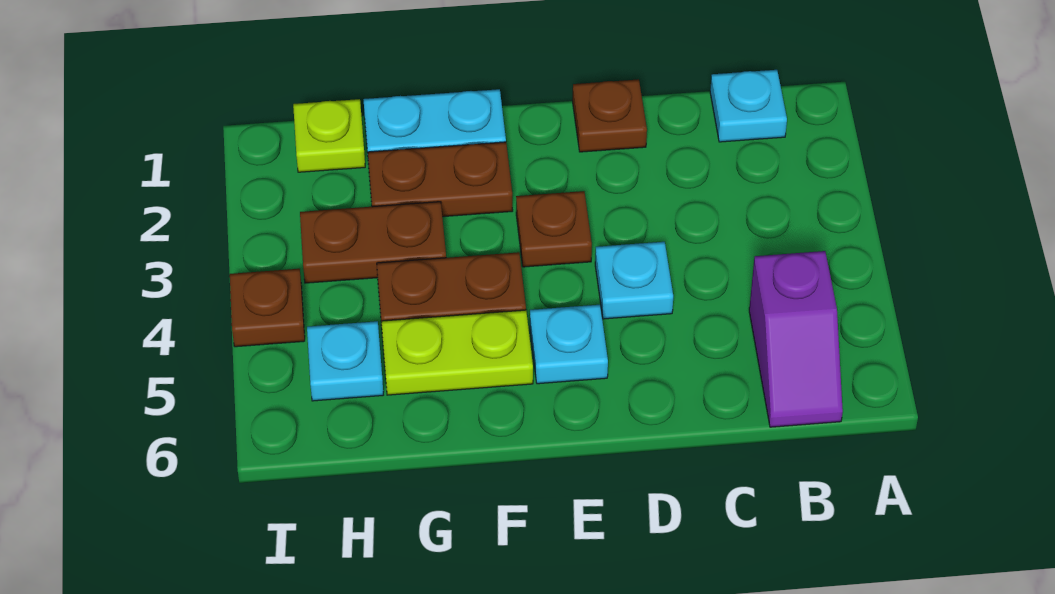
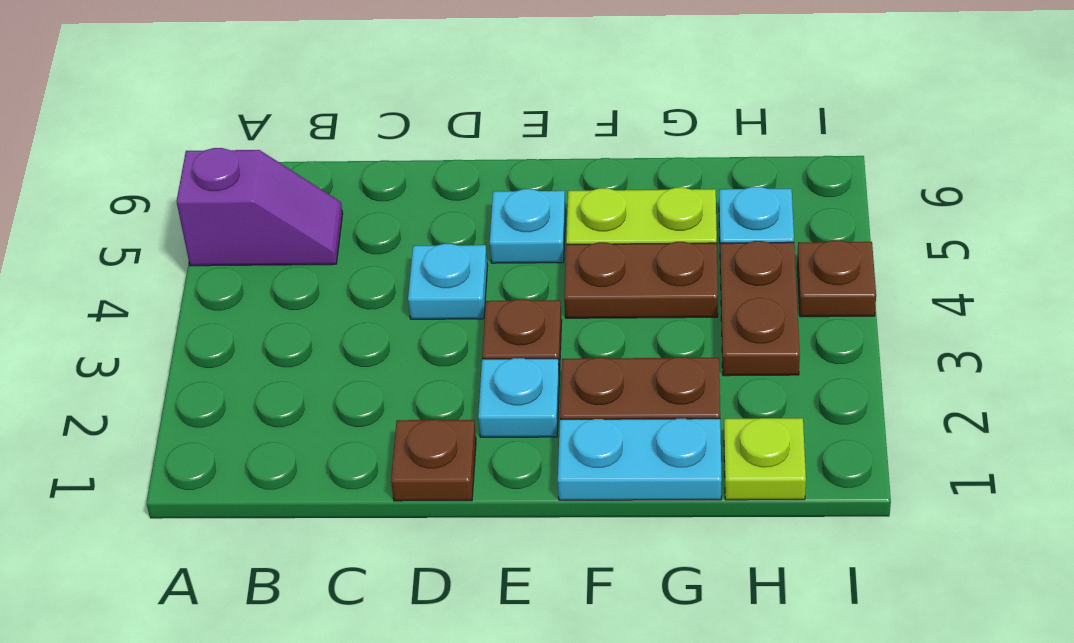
cyan 1x1 plate [710,70,787,142] -> cyan 1x1 plate moved to [478,358,559,437]
purple 1x2 slope [749,251,843,427] -> purple 1x2 slope turned to [176,148,343,266]
brown 1x2 plate [300,202,446,283] -> brown 1x2 plate turned to [720,241,800,376]

